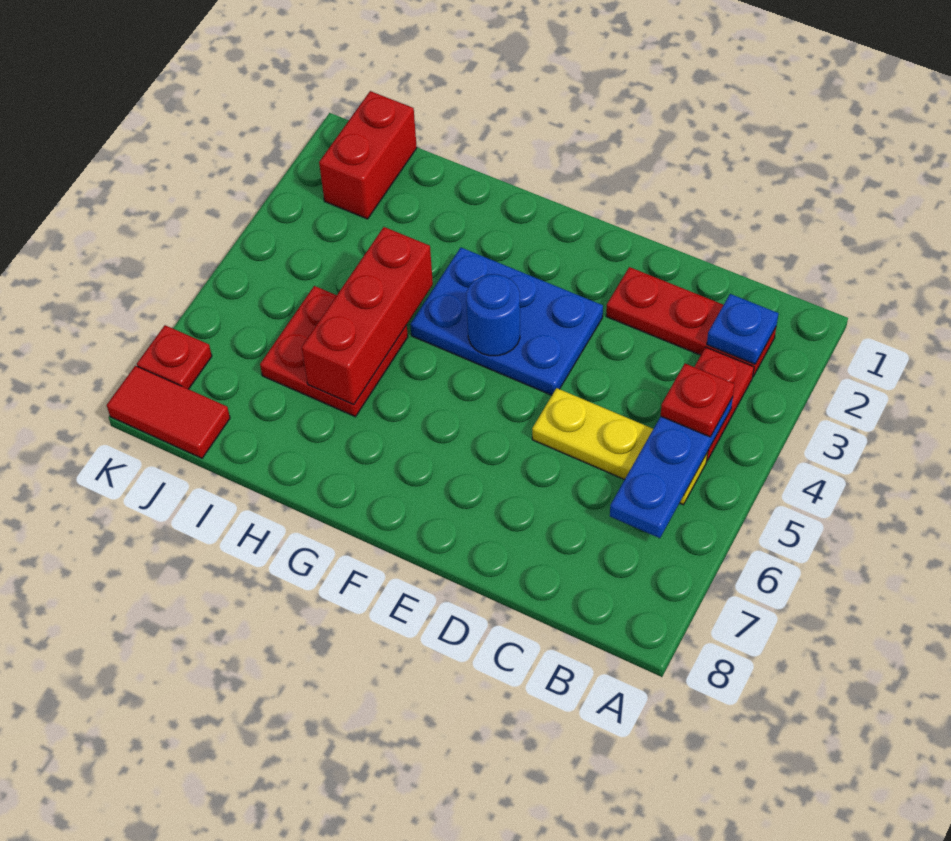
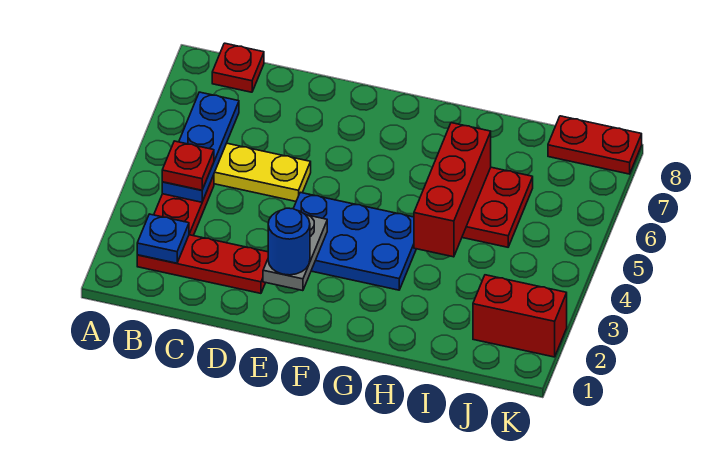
none -> grey 1x2 plate [263,214,327,291]
blue 1x1 round brick [466,274,520,356] -> blue 1x1 round brick moved to [268,208,310,275]
red 1x2 brick [319,91,417,219] -> red 1x2 brick turned to [473,275,567,357]
red 1x2 tile [107,366,230,458] -> red 1x2 plate [548,116,642,174]
red 1x1 plate [137,325,212,389] -> red 1x1 plate moved to [212,43,264,92]

